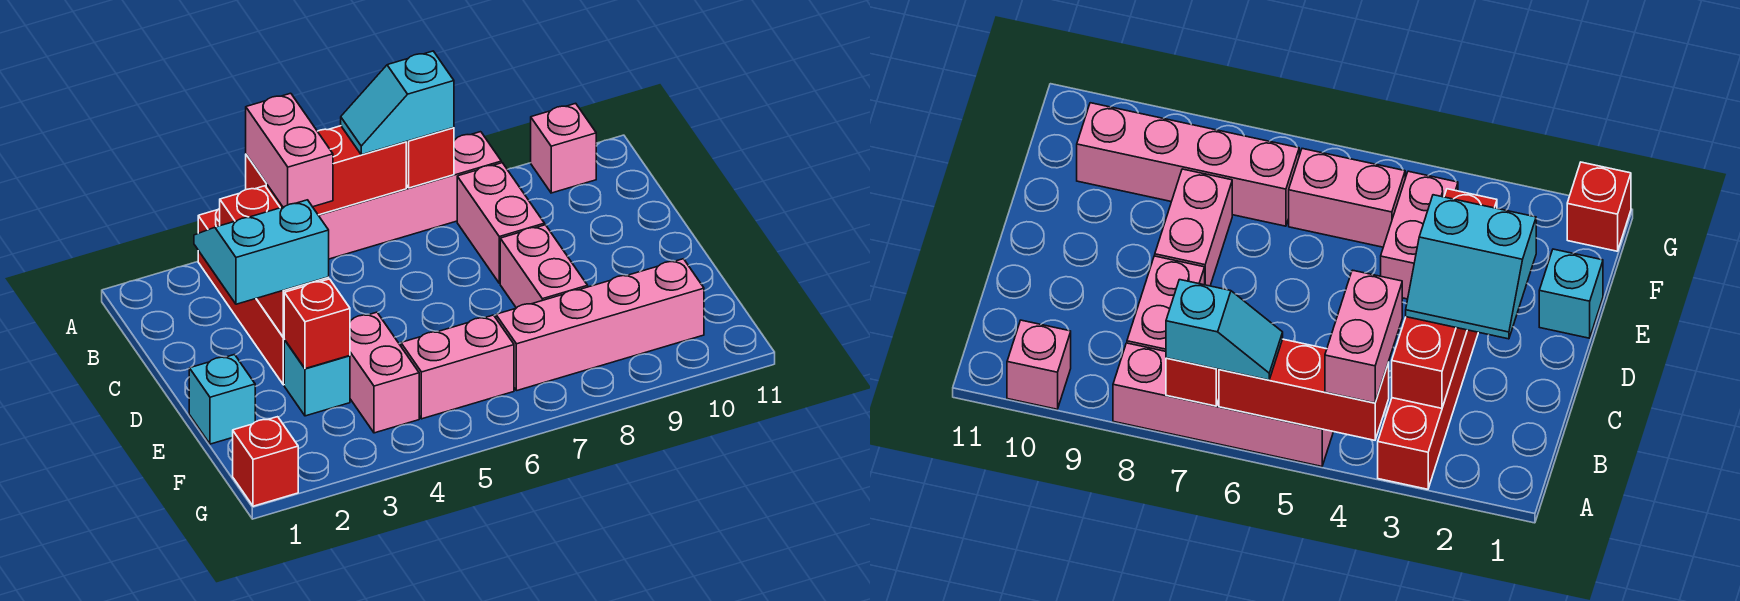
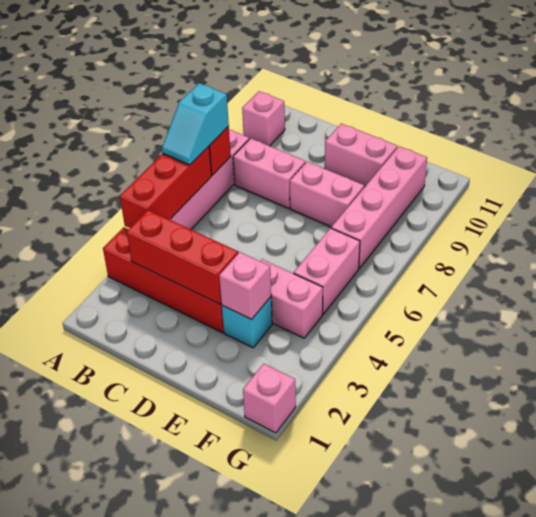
pink 1x2 brick [246,93,333,207] -> pink 1x2 brick moved to [325,124,397,187]
cyan 2x2 slope [194,200,329,304] -> none
cyan 1x1 brick [189,355,255,444] -> none
red 1x1 brick [284,279,350,369] -> pink 1x1 brick [219,252,271,319]
red 1x1 brick [233,417,298,506] -> pink 1x1 brick [243,364,296,433]

